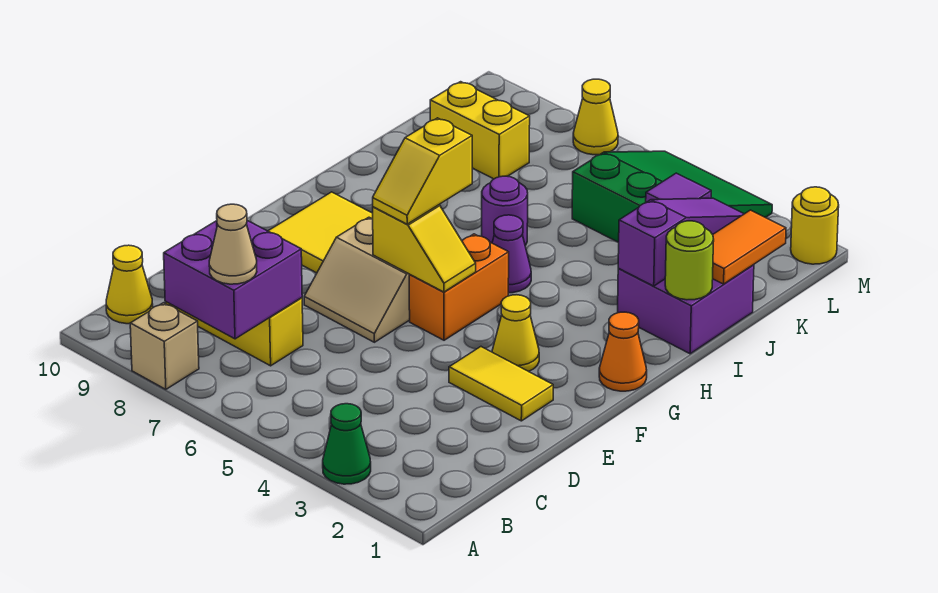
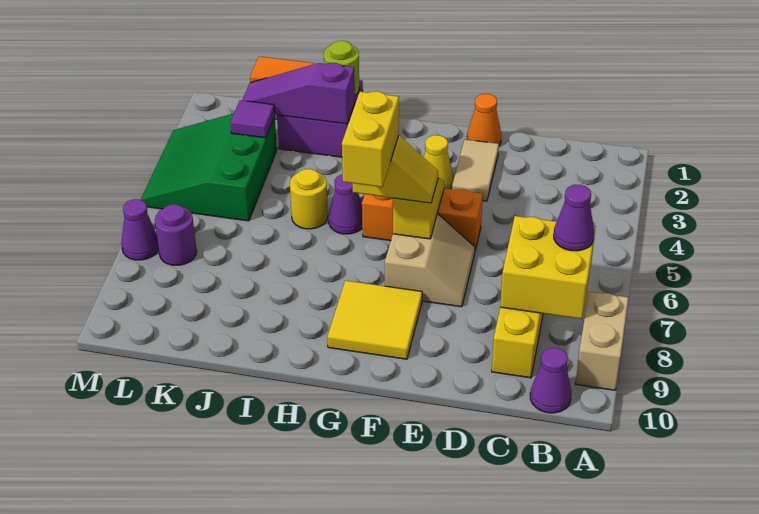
green 1x1 cone [323,404,371,484] -> none
tan 1x1 brick [130,303,199,389] -> tan 1x2 brick [575,292,629,390]
purple 2x2 brick [164,220,302,339] -> yellow 2x2 brick [500,216,596,319]
tan 1x1 cone [209,204,257,284] -> purple 1x1 cone [554,185,594,251]
yellow 1x1 cone [106,245,153,324] -> purple 1x1 cone [530,348,571,413]
yellow 1x2 tile [449,347,553,421] -> tan 1x2 tile [452,139,499,201]
orange 1x2 brick [409,234,509,340] -> orange 1x3 brick [362,188,483,250]
orange 1x1 cone [599,312,647,391] -> orange 1x1 cone moved to [467,94,501,146]
purple 1x1 round brick [482,176,528,246] -> purple 1x1 round brick moved to [155,205,197,265]
yellow 1x2 brick [430,82,530,179] -> yellow 1x2 brick moved to [342,91,399,187]
yellow 1x1 round brick [791,187,839,264] -> yellow 1x1 round brick moved to [290,169,328,229]
yellow 1x1 cone [573,79,618,155] -> purple 1x1 cone [121,199,159,260]

